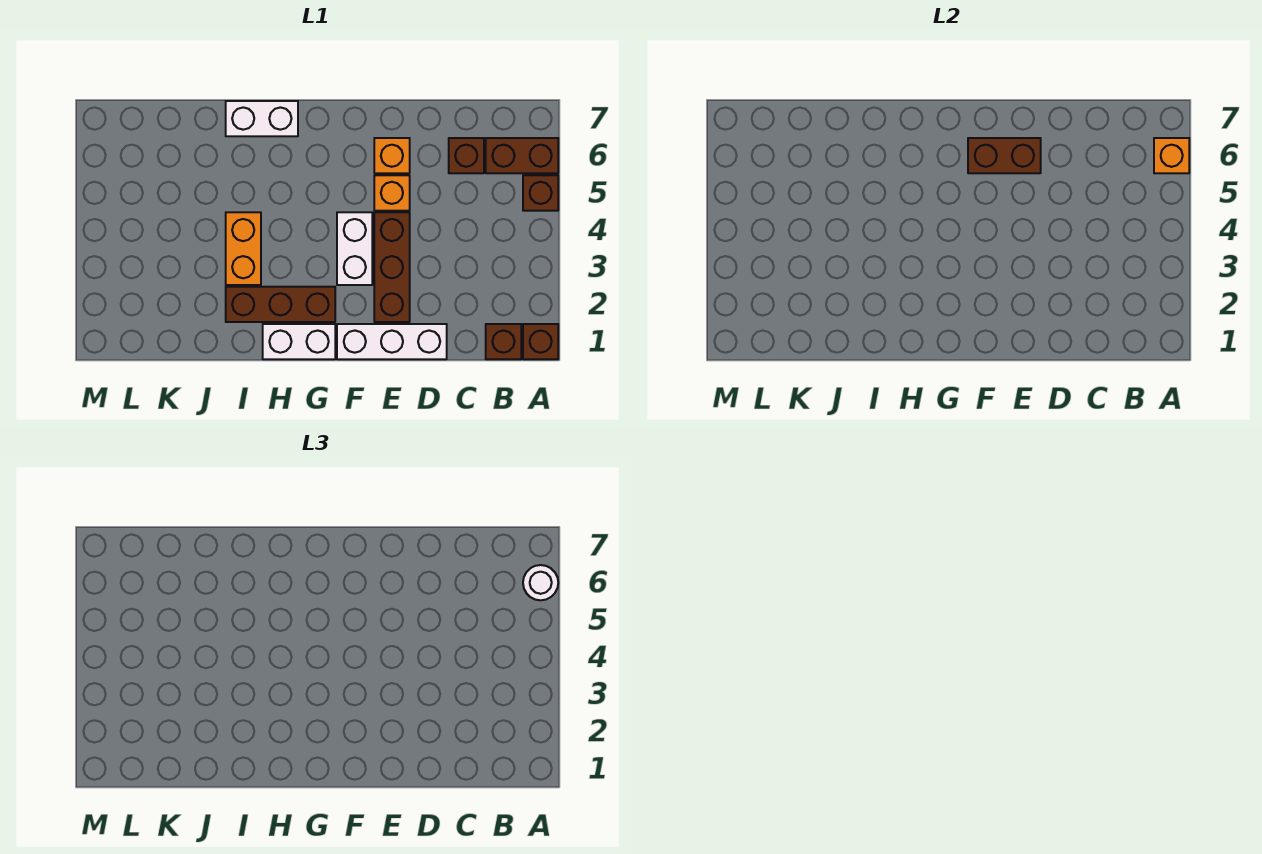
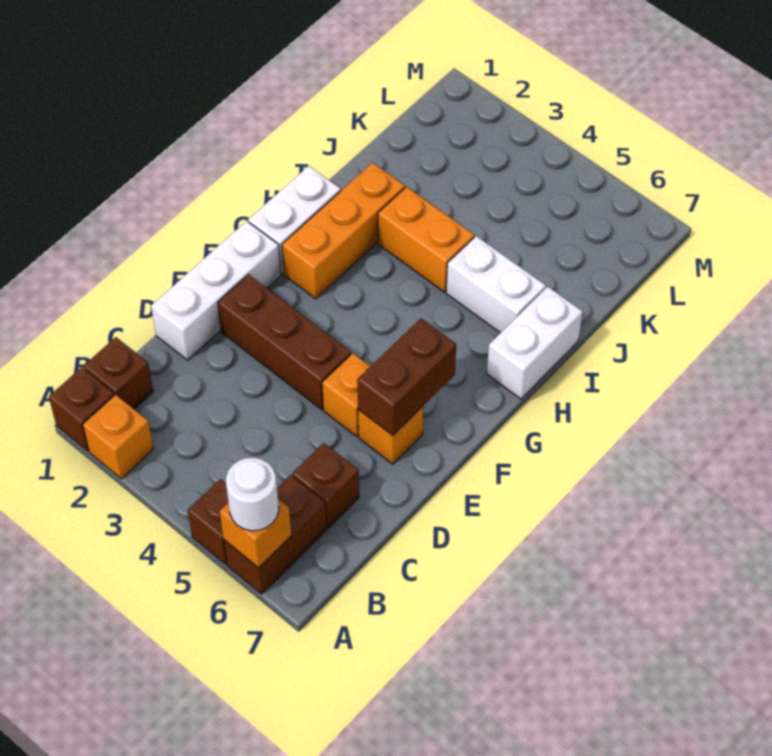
none -> orange 1x1 brick [83,395,154,479]
white 1x2 brick [337,212,372,285] -> white 1x2 brick moved to [446,236,546,333]
brown 1x3 brick [226,287,335,322] -> orange 1x3 brick [282,163,405,299]

